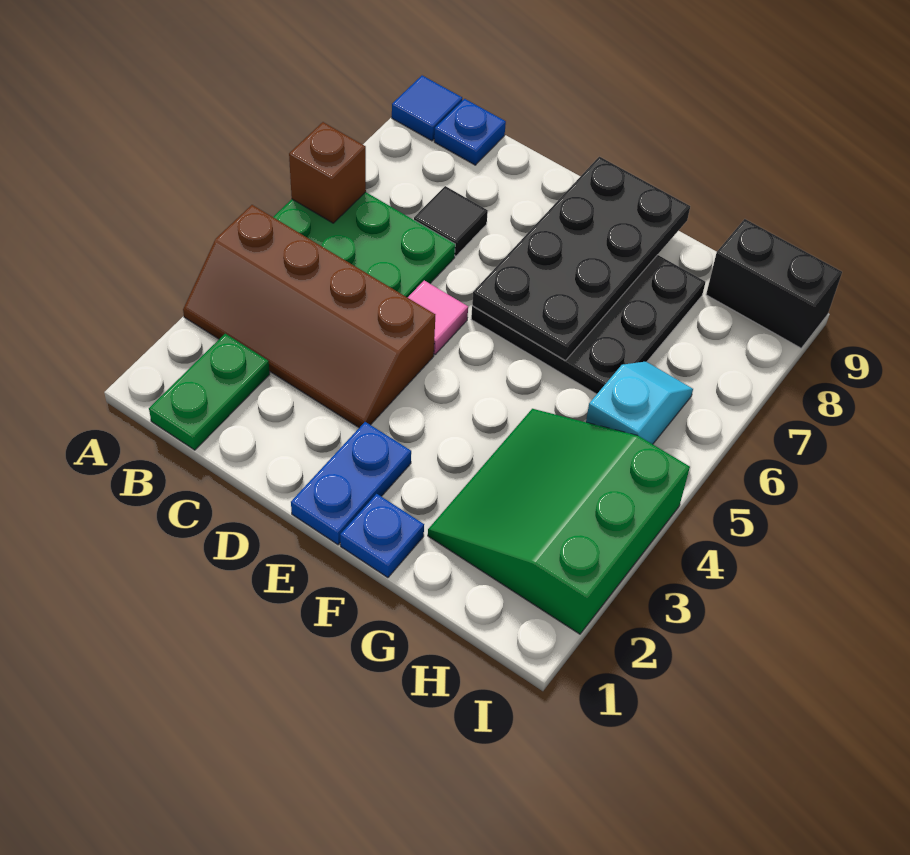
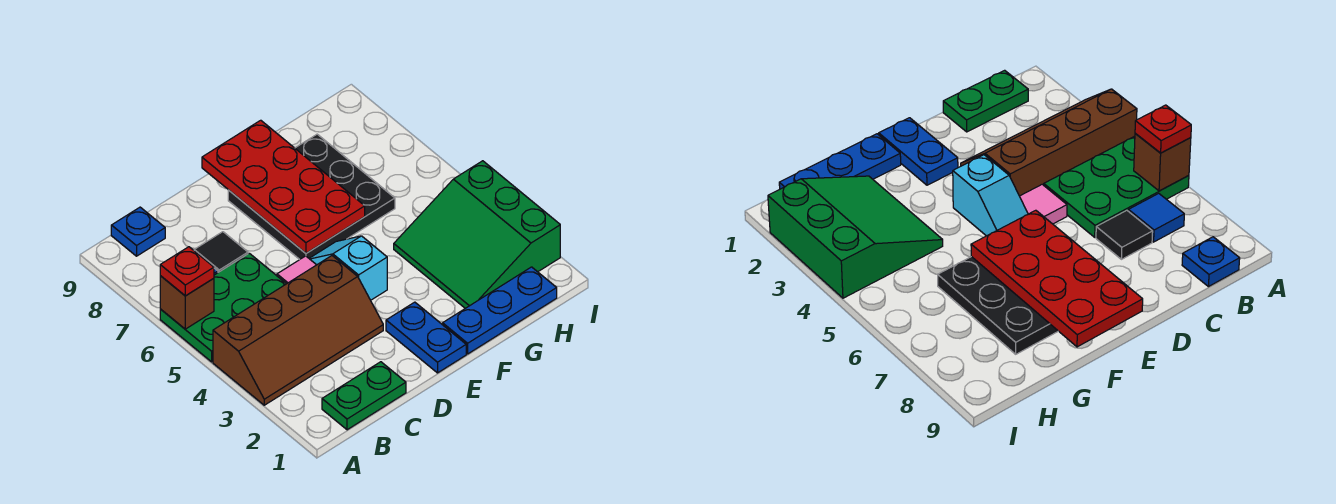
none -> red 1x1 plate [160,247,214,296]
blue 1x1 tile [392,75,462,141] -> blue 1x1 tile moved to [1128,193,1184,242]
green 1x2 plate [149,334,270,450] -> green 1x2 plate turned to [322,362,406,430]
black 2x4 plate [472,157,690,361] -> red 2x4 plate [202,120,365,253]
blue 1x1 plate [340,494,424,578] -> blue 1x3 plate [443,267,557,354]
cyan 1x2 slope [586,362,693,444] -> cyan 1x2 slope moved to [309,236,387,300]
black 1x2 brick [706,219,842,348] -> none

